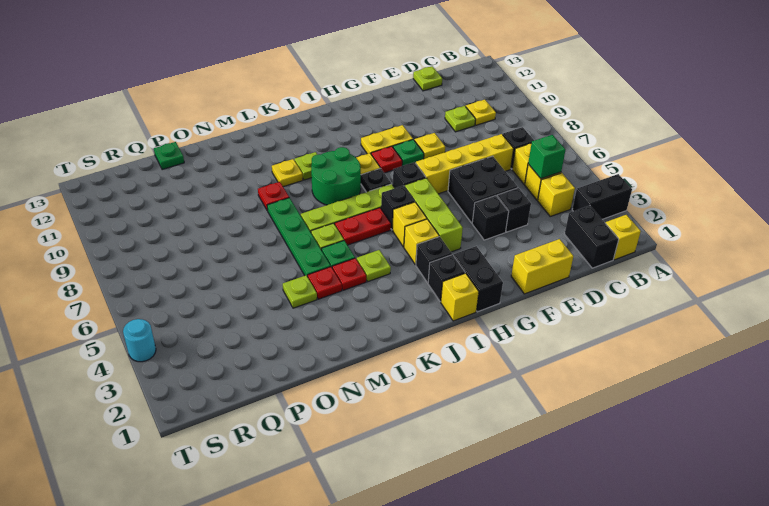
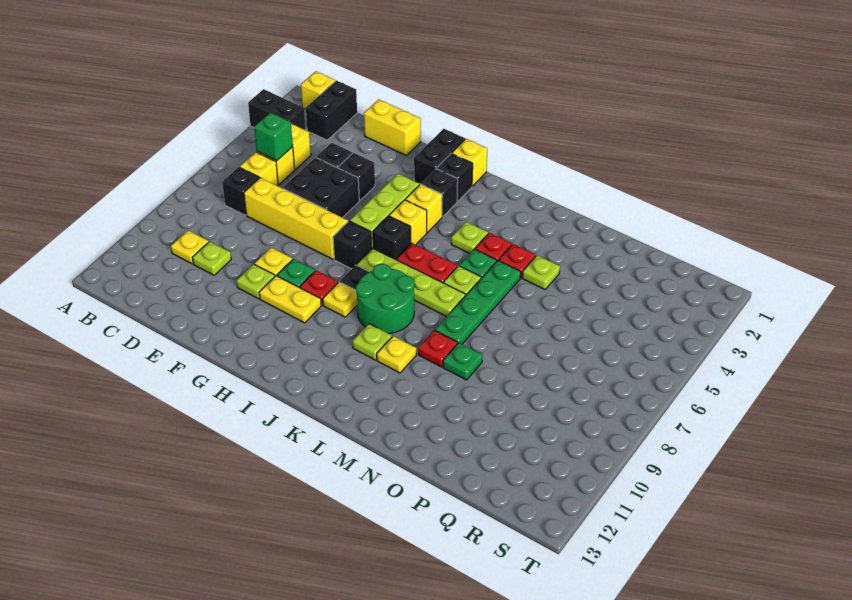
lime 1x1 plate [413,66,442,91] -> lime 1x1 plate moved to [237,264,275,299]
green 1x1 plate [154,142,184,170] -> green 1x1 plate moved to [443,343,483,380]
cyan 1x1 round brick [123,319,156,362] -> none

